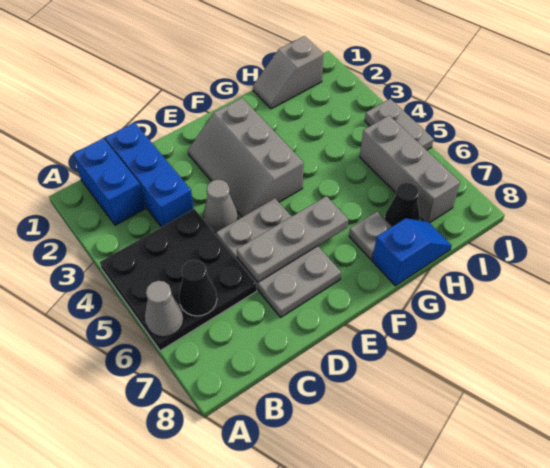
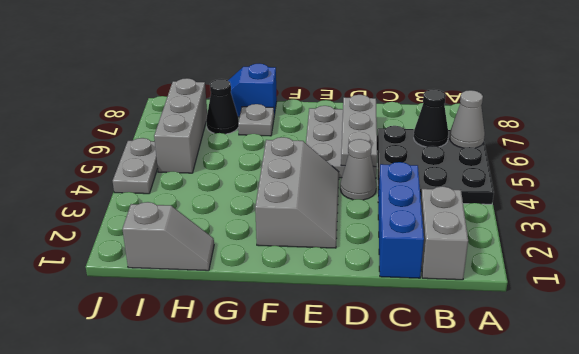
blue 1x2 brick [73,138,145,225] -> grey 1x2 brick [421,186,468,280]
grey 1x3 plate [237,196,348,282] -> grey 1x3 plate turned to [341,95,377,167]

